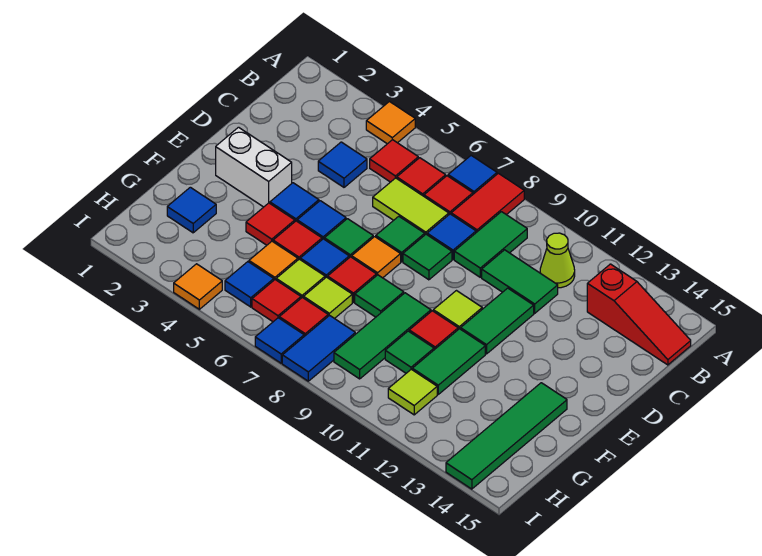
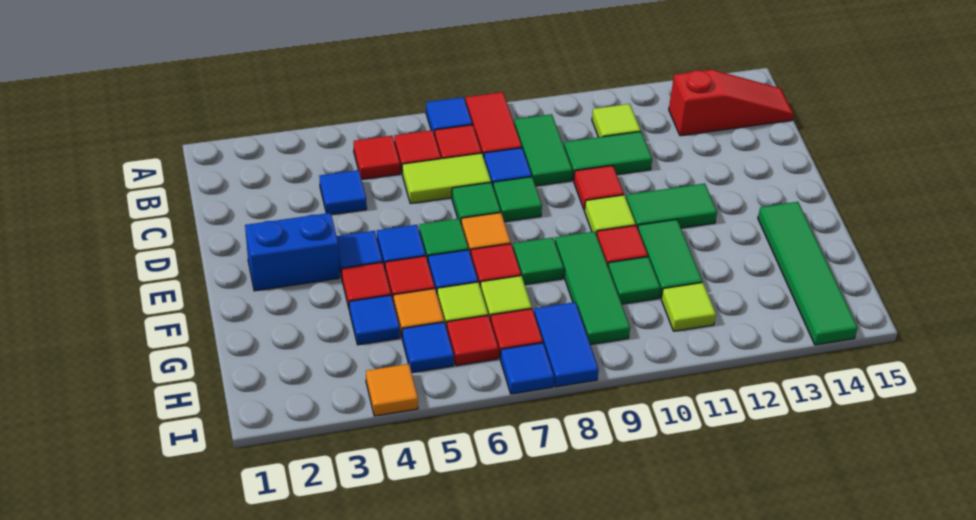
orange 1x1 tile [366,102,415,144] -> none
lime 1x1 cone [540,233,575,288] -> lime 1x1 tile [592,104,641,137]
none -> red 1x1 tile [574,165,624,210]
green 1x2 tile [461,288,534,354] -> green 1x2 tile turned to [626,183,717,228]
white 1x2 brick [216,127,292,207] -> blue 1x2 brick [245,213,339,291]
blue 1x1 tile [167,187,216,233] -> blue 1x1 tile moved to [349,295,400,345]

